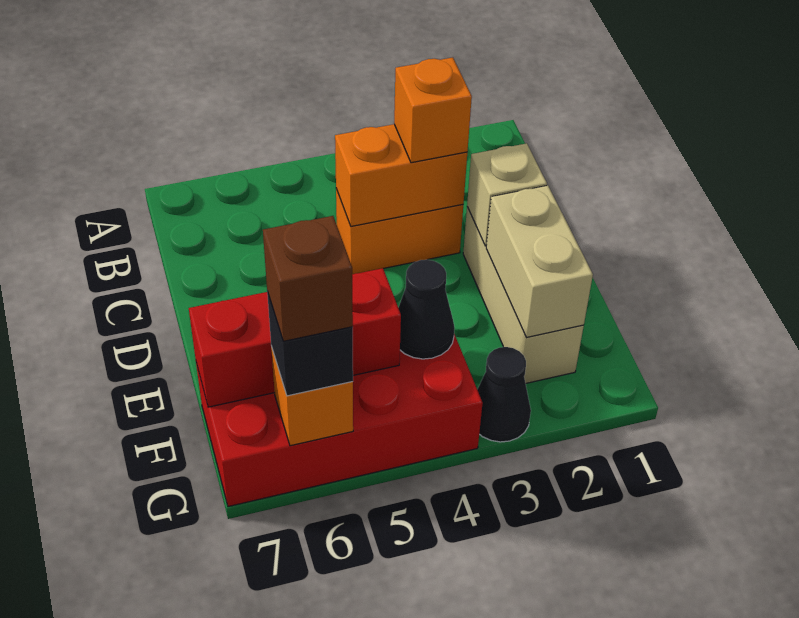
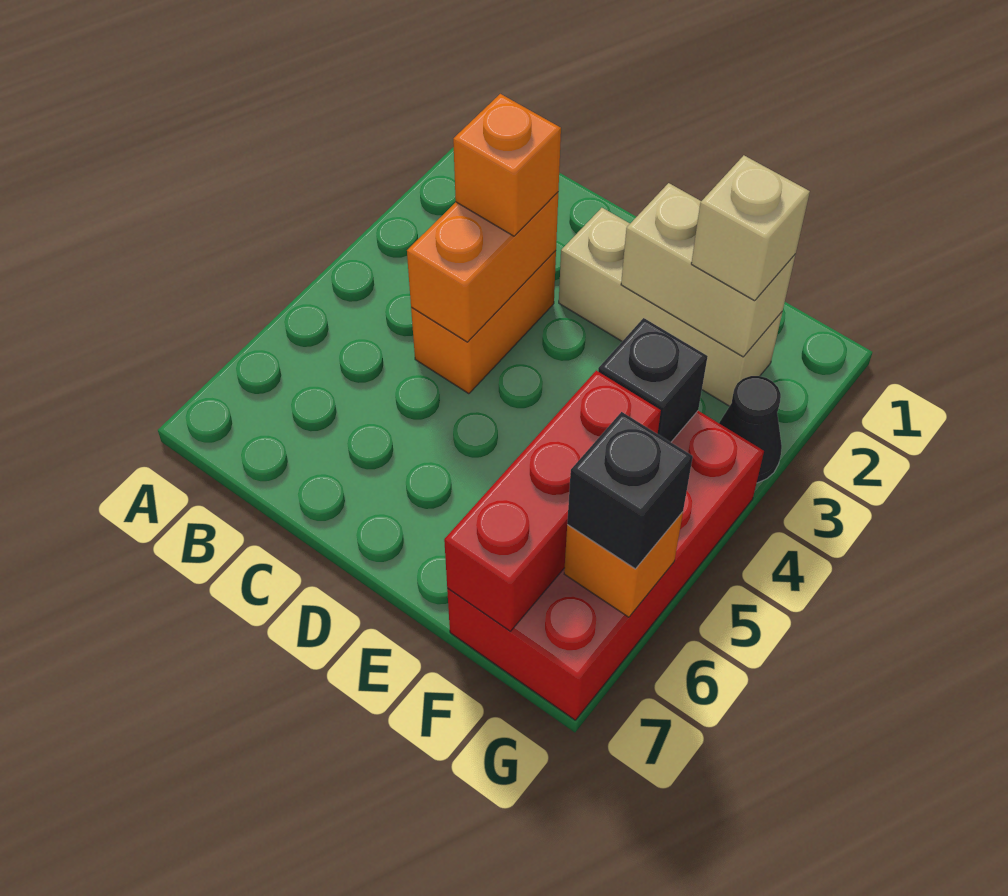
tan 1x1 brick [467,143,547,246] -> tan 1x1 brick moved to [691,155,810,301]
black 1x1 cone [398,260,455,359] -> black 1x1 brick [598,318,708,442]
brown 1x1 brick [263,216,353,341] -> none

